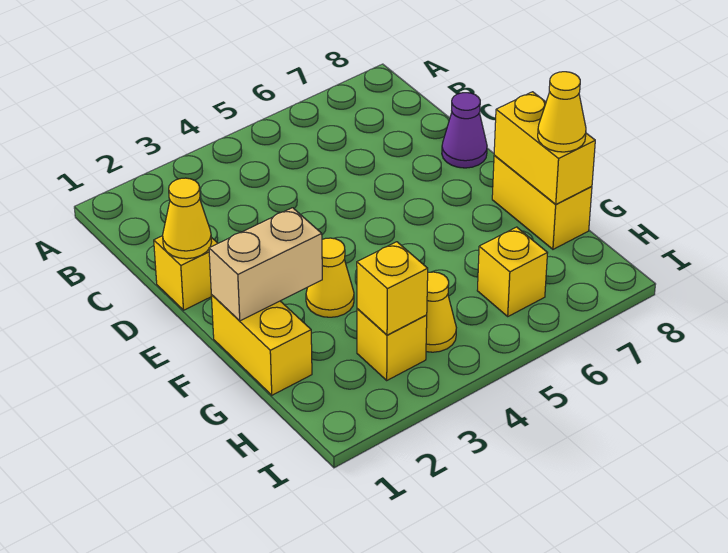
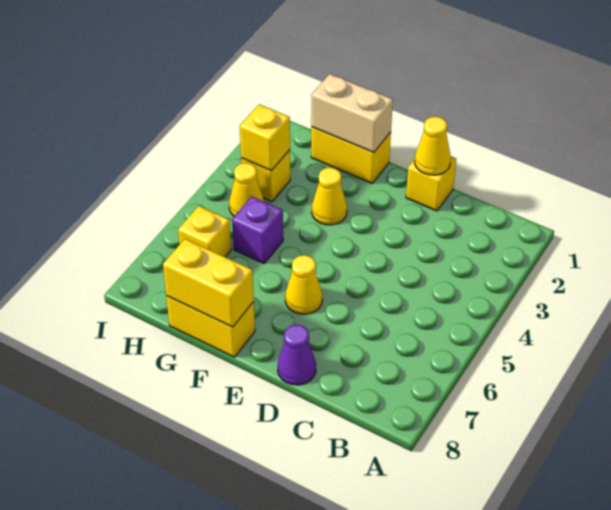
tan 1x2 brick [209,208,322,321] -> tan 1x2 brick turned to [311,74,393,153]
none -> purple 1x1 brick [232,197,283,263]
yellow 1x1 cone [538,72,586,152] -> yellow 1x1 cone moved to [285,255,322,314]

